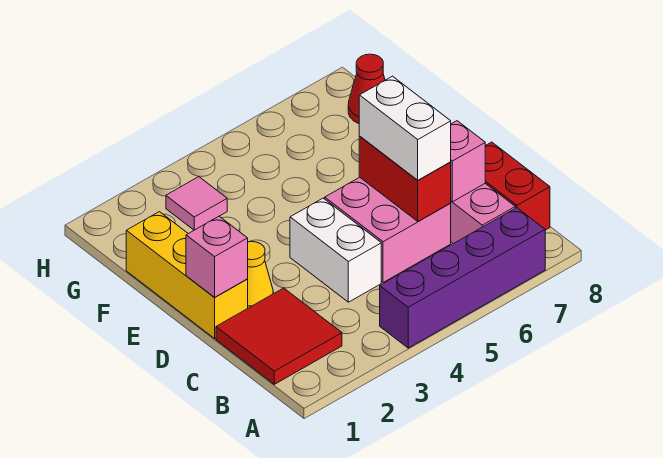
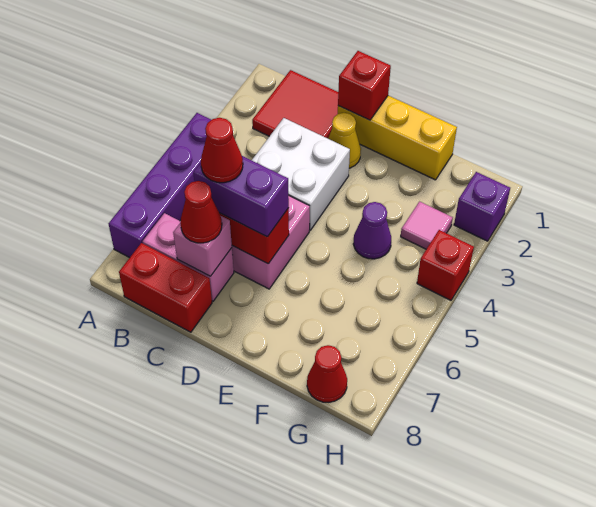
white 1x2 brick [290,198,381,302] -> white 2x2 brick [252,118,350,230]
white 1x2 brick [359,76,451,180] -> purple 1x2 brick [193,156,289,237]
none -> red 1x1 cone [201,118,243,183]
none -> red 1x1 cone [180,181,222,243]
pink 1x1 brick [186,216,248,297] -> red 1x1 brick [338,51,391,120]
none -> purple 1x1 cone [353,202,391,259]
none -> purple 1x1 brick [454,172,510,241]
none -> red 1x1 brick [417,230,474,300]

